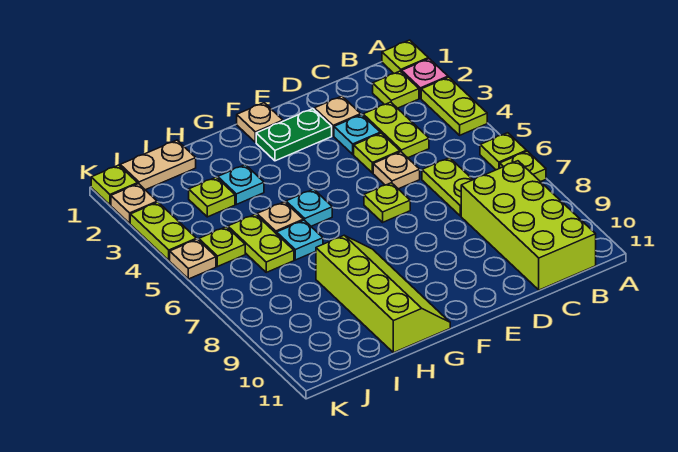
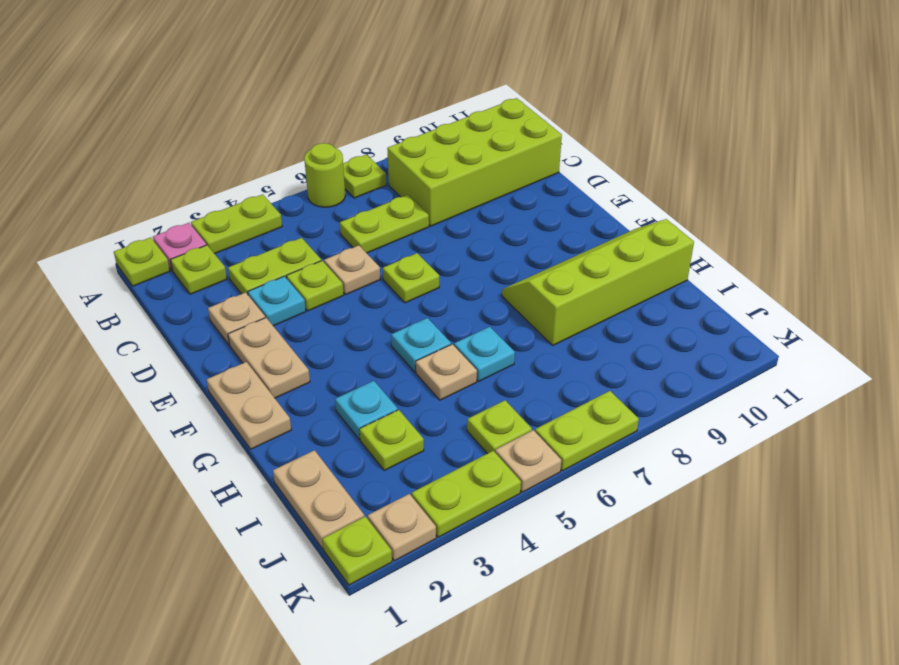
lime 1x1 plate [480,133,527,170] -> lime 1x1 round brick [304,143,345,207]
green 1x2 plate [256,109,332,161] -> tan 1x2 plate [228,318,310,398]
tan 1x1 plate [237,103,283,142] -> tan 1x2 plate [207,362,291,449]
lime 1x2 plate [228,214,294,272] -> lime 1x2 plate moved to [535,391,639,471]

